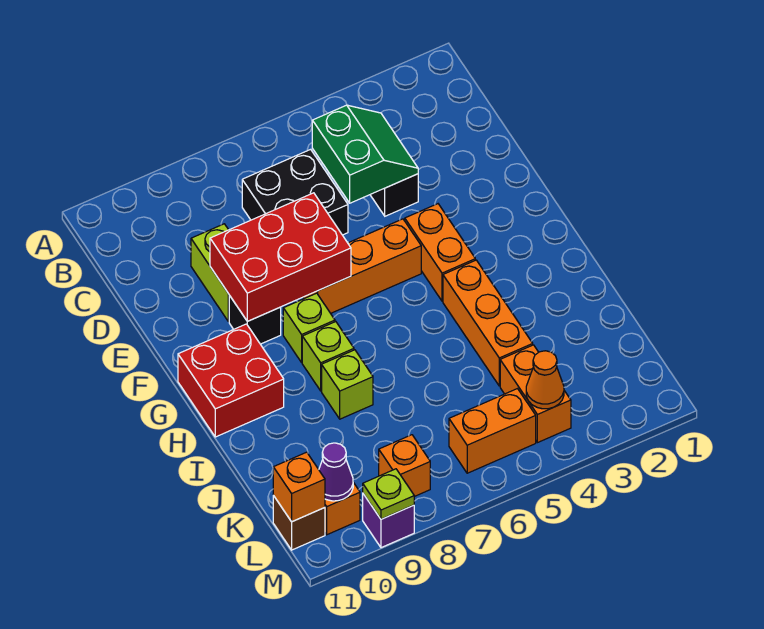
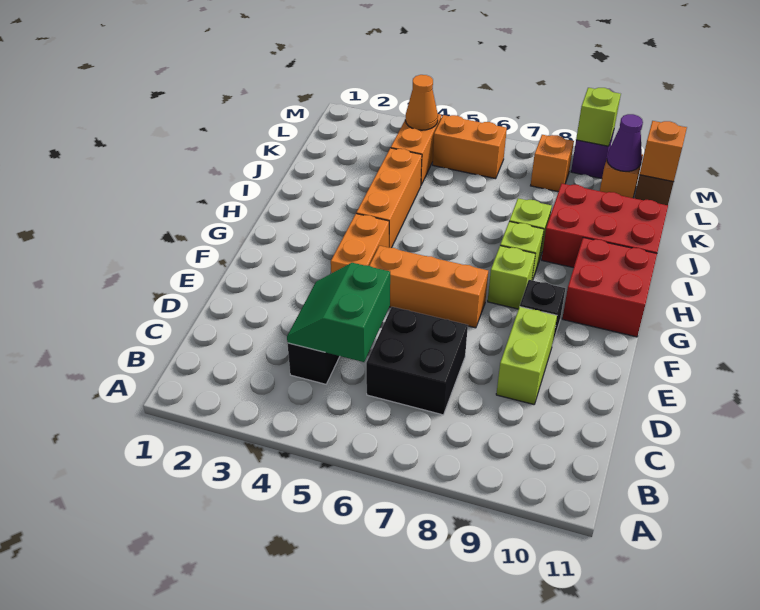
red 2x3 brick [210,193,351,321] -> red 2x3 brick moved to [542,184,668,268]
lime 1x1 plate [363,469,414,519] -> lime 1x1 brick [576,88,621,146]

